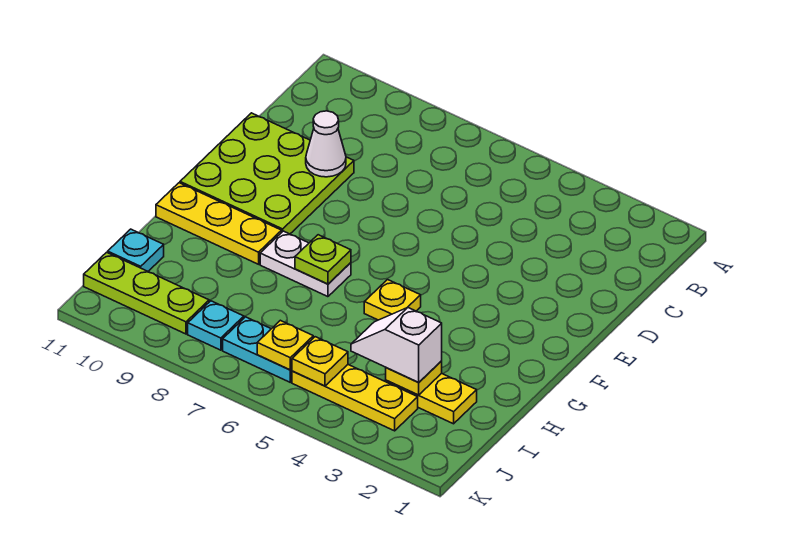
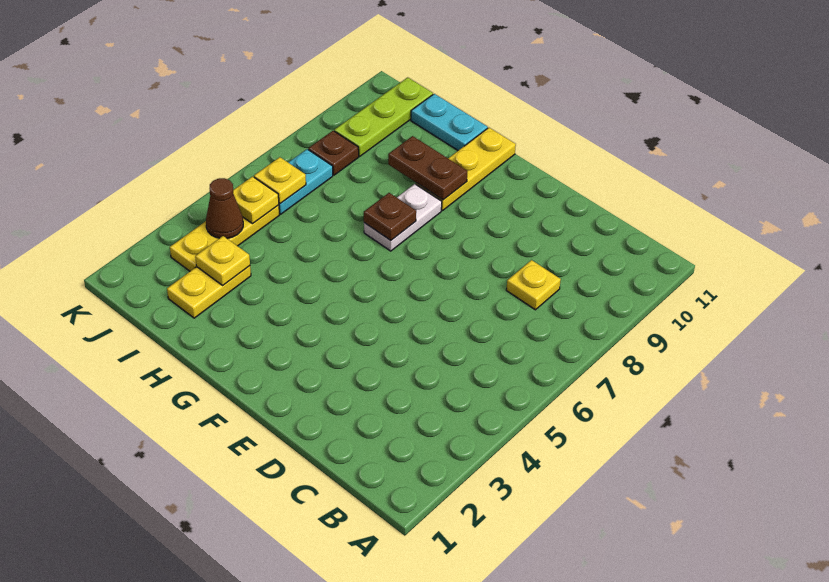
lime 3x3 plate [180,113,354,234] -> none
white 1x1 cone [306,111,346,177] -> none
yellow 1x1 plate [364,280,421,320] -> yellow 1x1 plate moved to [506,260,561,310]
lime 1x1 plate [295,235,351,284] -> brown 1x1 plate [364,193,416,240]
none -> brown 1x2 plate [388,136,467,200]
white 1x2 slope [351,307,442,382] -> none
cyan 1x1 plate [108,229,164,271] -> cyan 1x2 plate [411,94,488,151]
none -> brown 1x1 cone [206,178,243,238]
cyan 1x1 plate [188,301,244,350] -> brown 1x1 plate [308,131,359,175]

